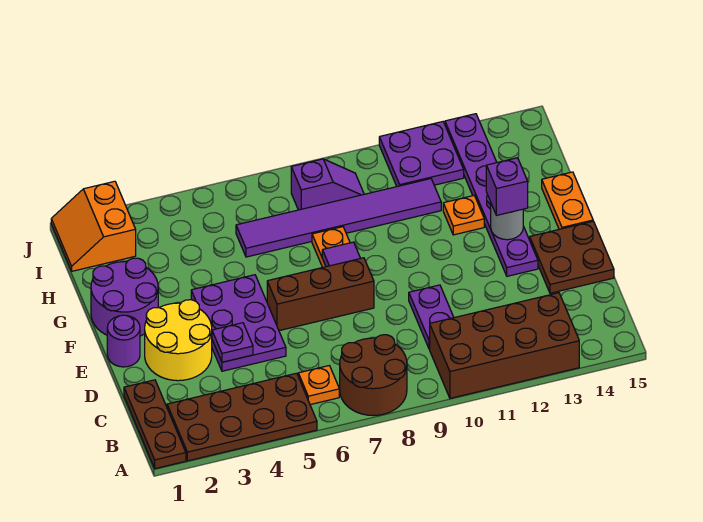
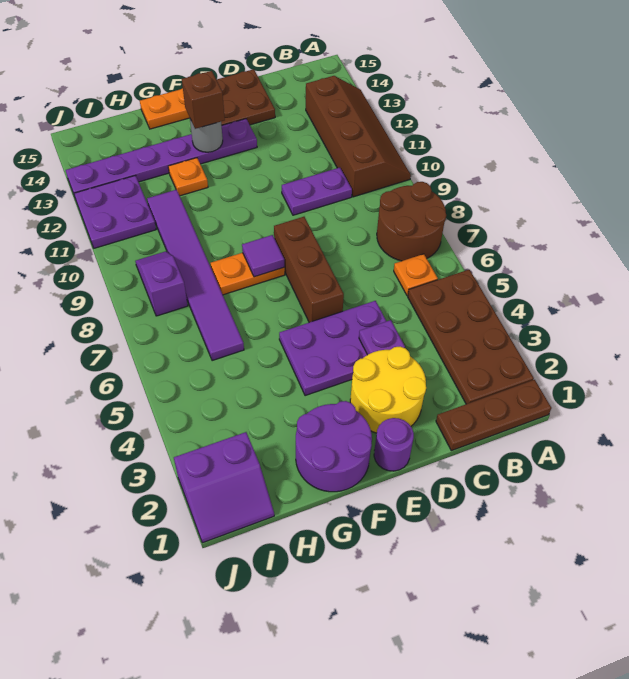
brown 2x4 brick [430,293,579,398] -> brown 2x4 slope [306,76,411,197]
purple 1x1 brick [486,158,528,215] -> brown 1x1 brick [182,71,225,129]
orange 2x2 slope [51,181,136,271] -> purple 2x2 slope [174,432,274,543]

